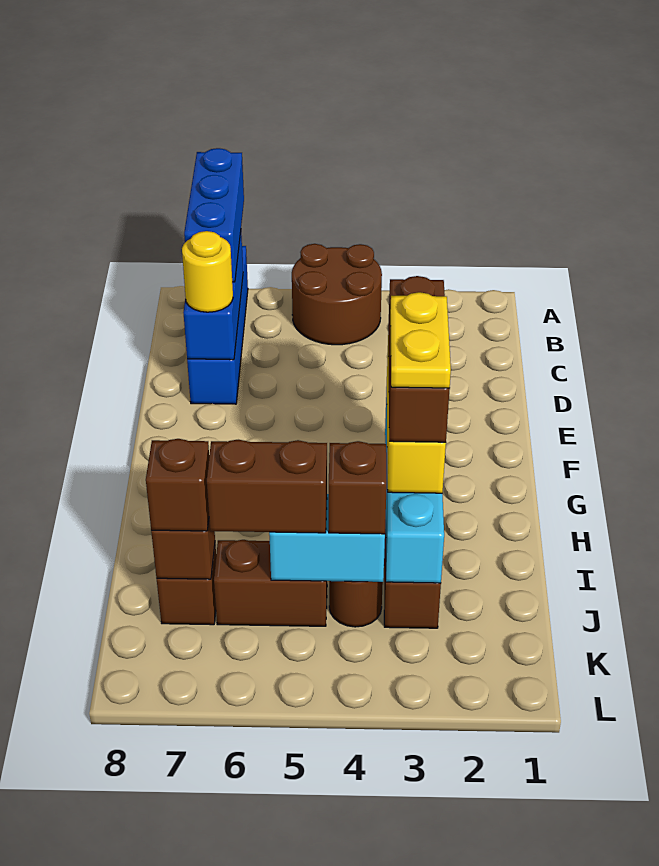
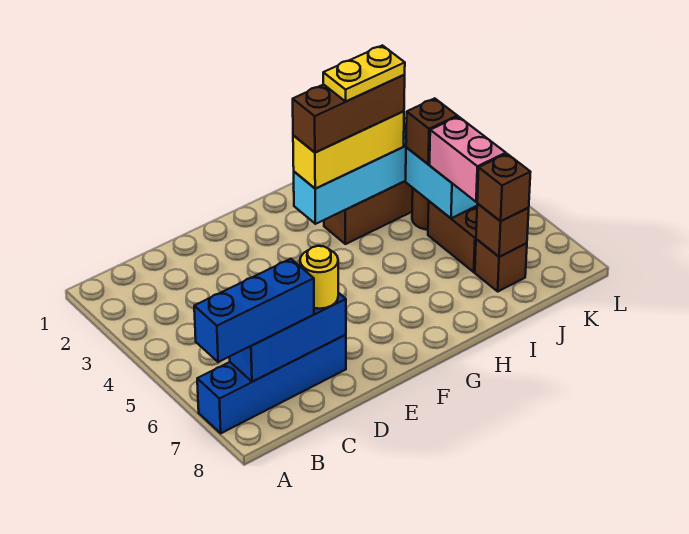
brown 2x2 round brick [292,244,382,345] -> none
brown 1x2 brick [207,440,327,533] -> pink 1x2 brick [430,117,506,202]

